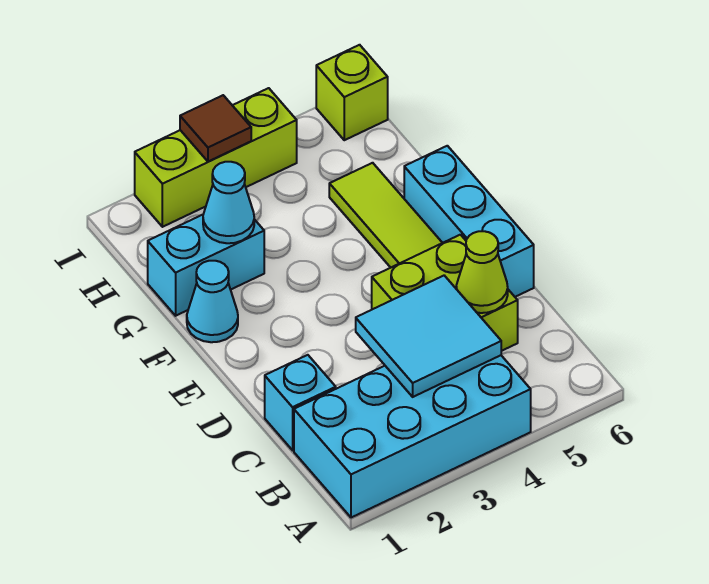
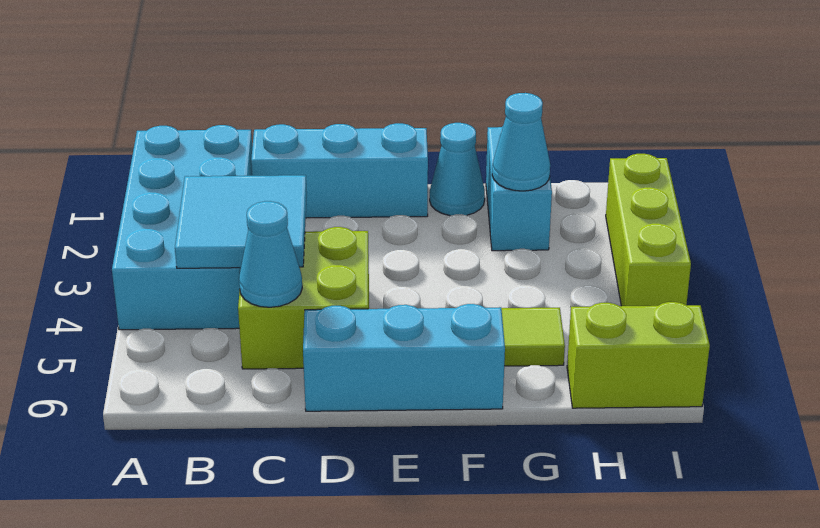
cyan 1x1 brick [265,355,336,450] -> cyan 1x3 brick [251,123,428,218]
lime 1x1 cone [456,231,508,313] -> cyan 1x1 cone [239,201,302,307]
brown 1x1 tile [180,95,251,162] -> none
lime 1x1 brick [316,45,388,140] -> lime 1x2 brick [567,302,710,408]

